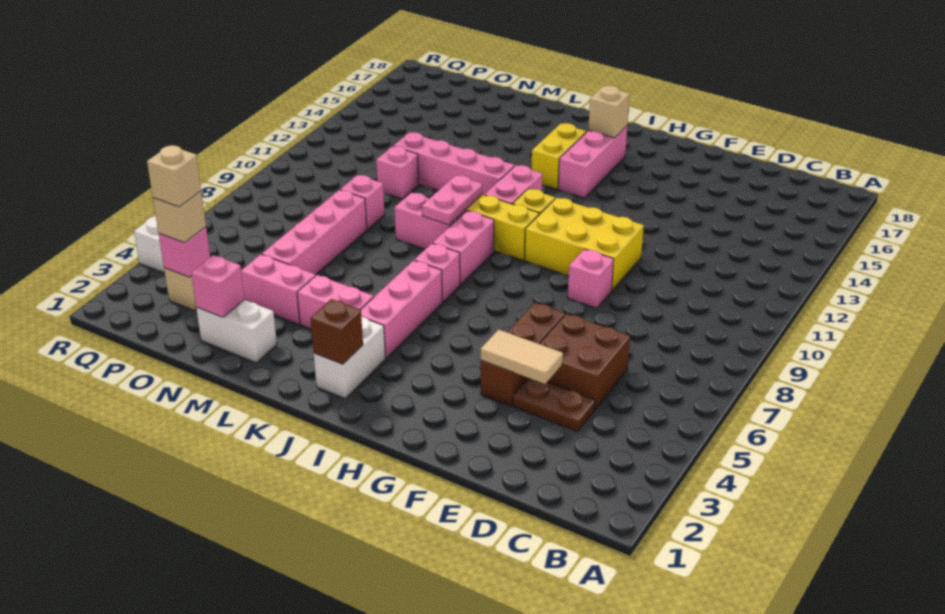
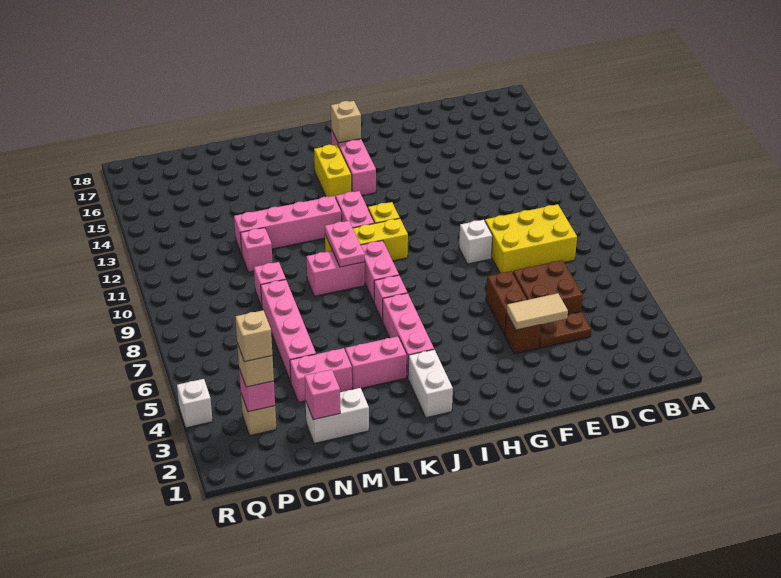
pink 1x1 brick [568,249,614,308] -> white 1x1 brick [459,220,493,264]
yellow 2x3 brick [525,198,644,290] -> yellow 2x3 brick moved to [485,204,577,273]
brown 1x1 brick [311,299,363,364] -> none

